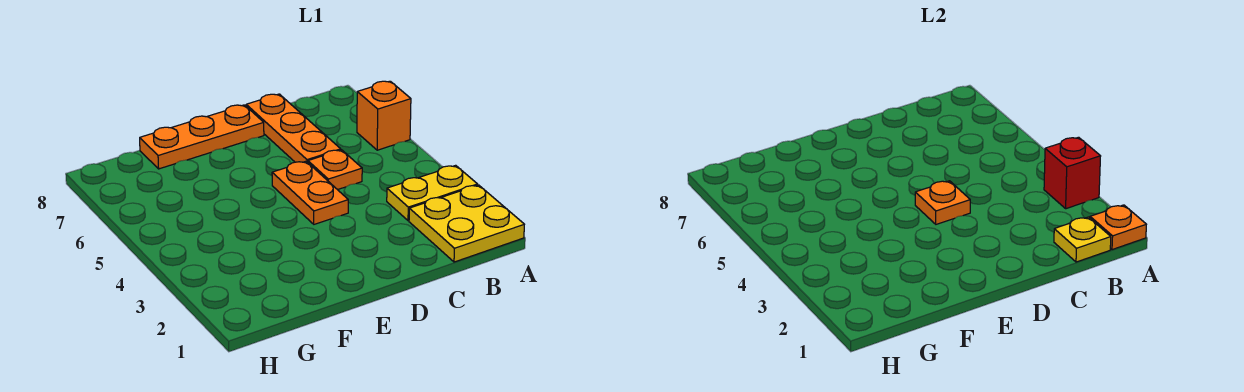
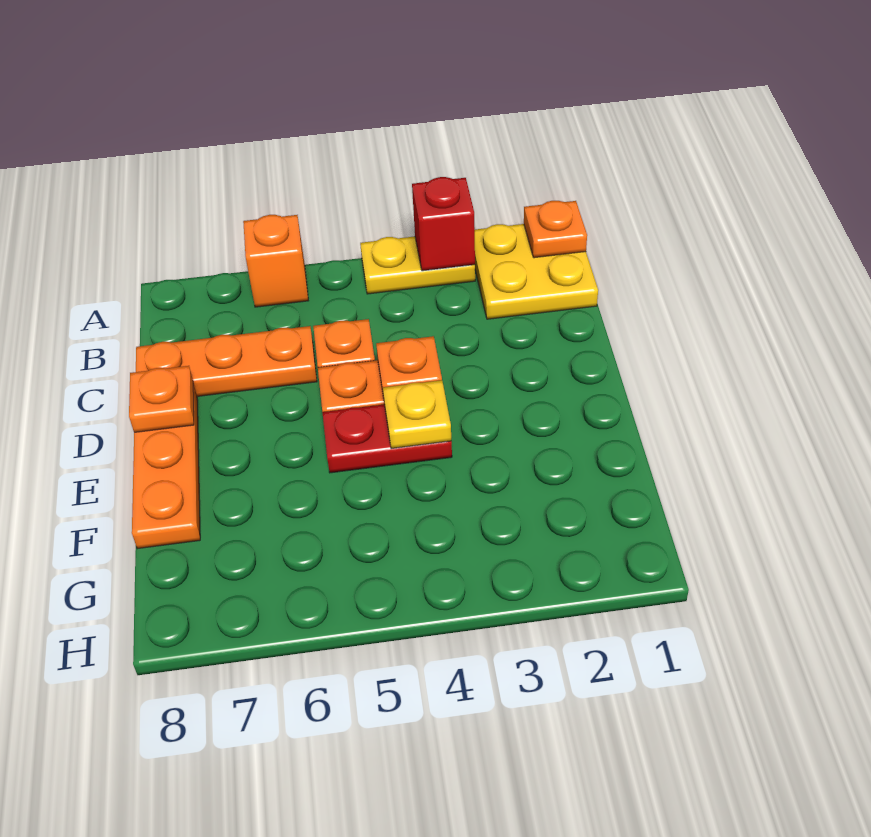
yellow 1x2 plate [387,165,478,221] -> yellow 1x2 plate turned to [360,236,475,294]
yellow 1x1 plate [1054,217,1111,262] -> yellow 1x1 plate moved to [383,380,451,449]
none -> orange 1x1 plate [129,366,194,432]
none -> red 1x2 plate [322,405,452,473]

